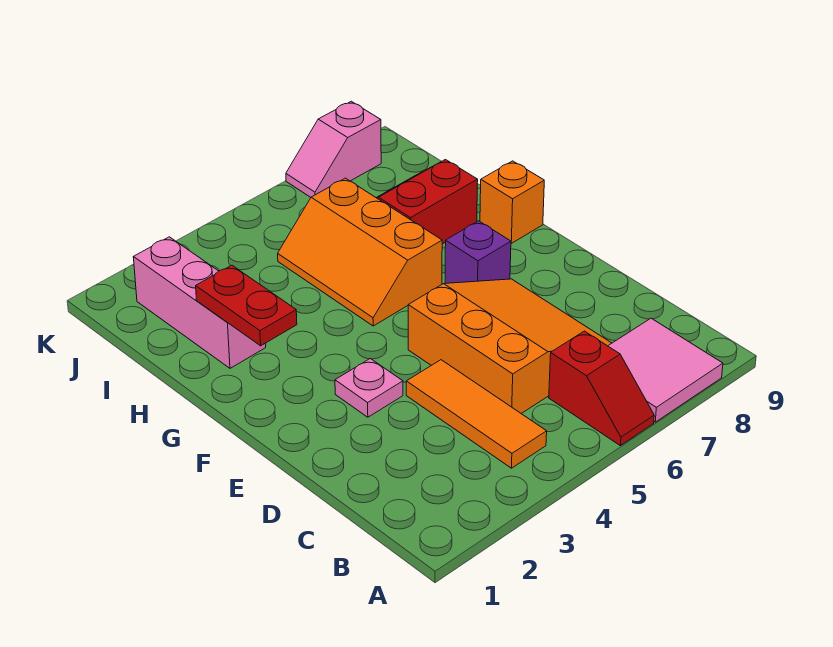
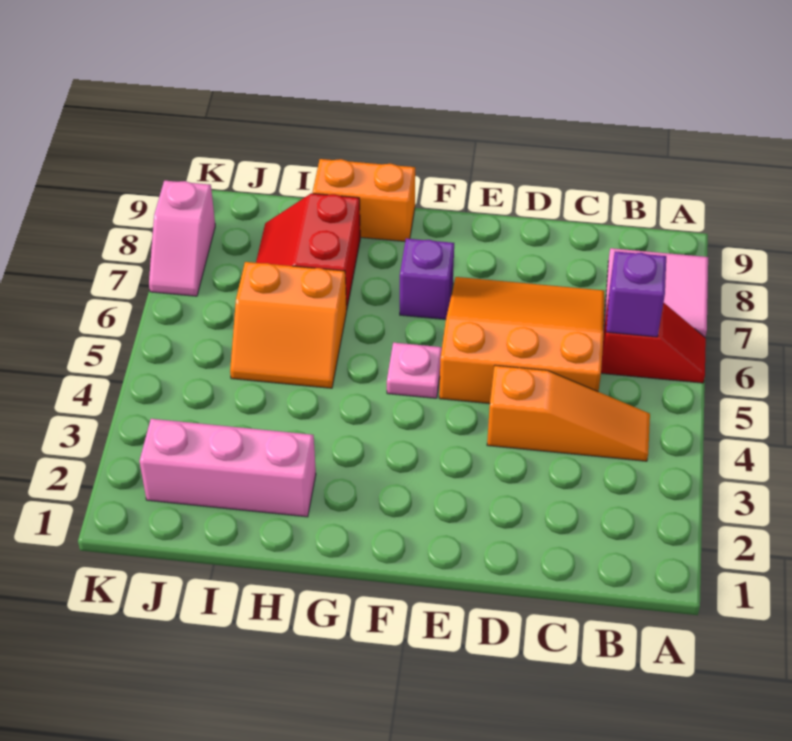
orange 1x3 tile [406,360,547,468] -> orange 1x3 slope [487,365,650,461]
none -> purple 1x1 brick [606,251,666,337]
pink 1x1 plate [335,359,403,417] -> pink 1x1 plate moved to [387,343,442,398]
red 1x2 plate [196,265,297,346] -> none
orange 2x3 slope [278,178,442,326] -> orange 2x2 slope [230,262,347,388]
orange 1x1 brick [480,161,544,243] -> orange 1x2 brick [313,159,415,241]

